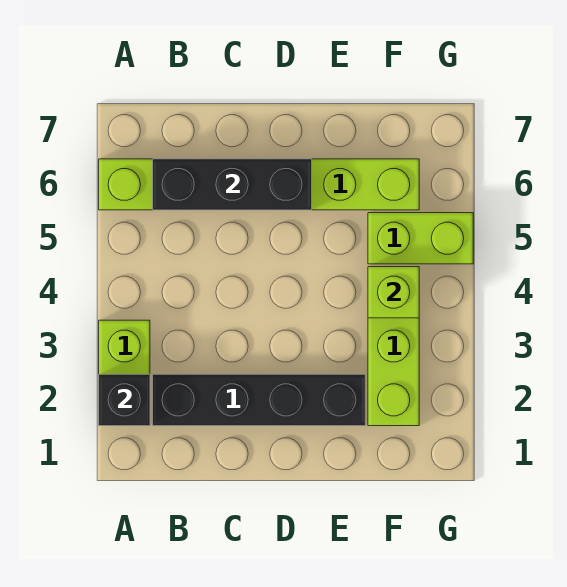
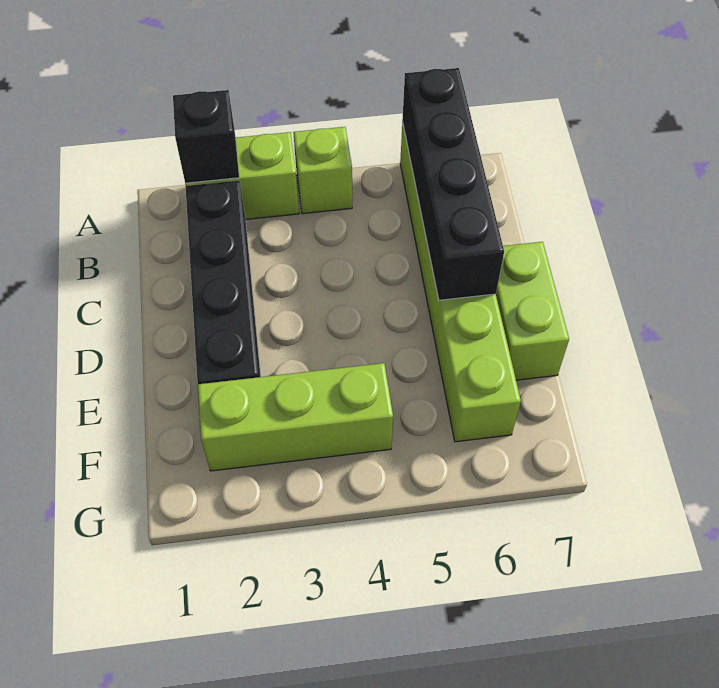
black 1x3 brick [153,159,312,210] -> black 1x4 brick [402,68,504,300]
lime 1x1 brick [368,267,419,318] -> lime 1x1 brick moved to [293,127,352,214]
lime 1x2 brick [368,213,473,264] -> lime 1x2 brick moved to [496,242,569,380]

